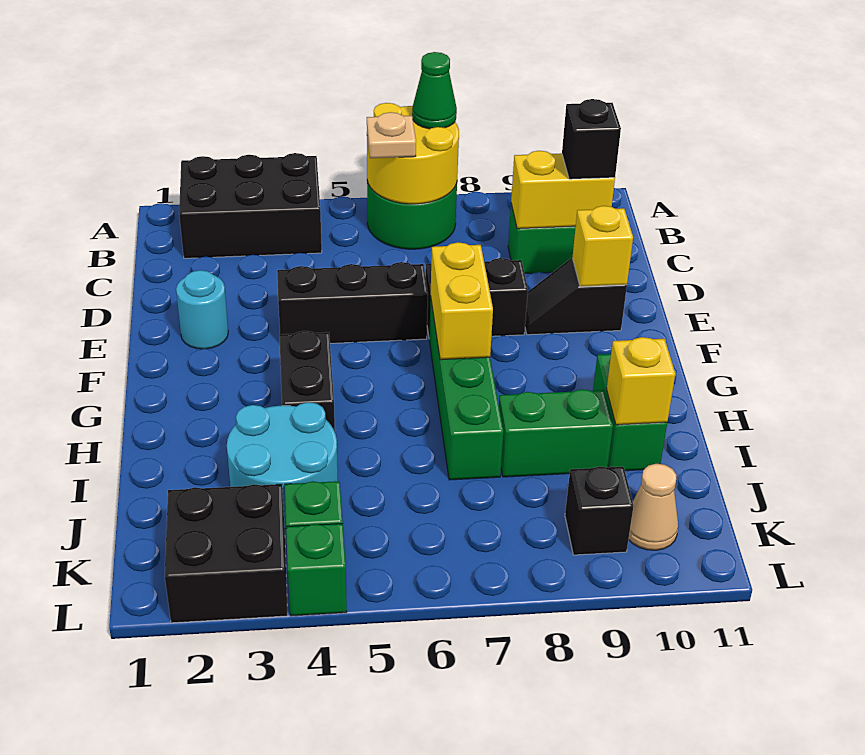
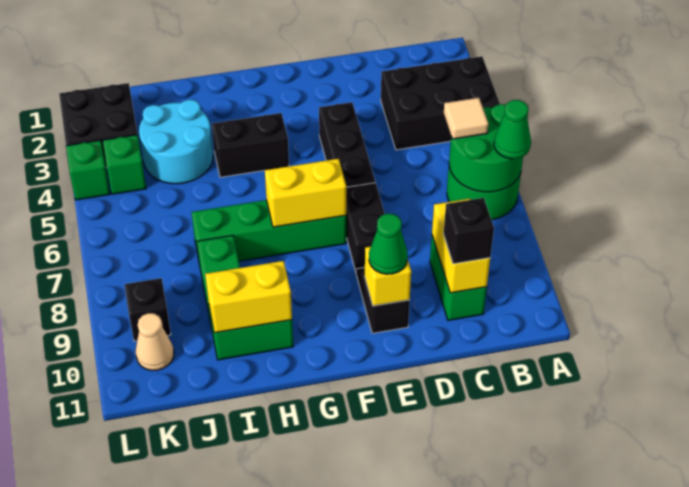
black 2x3 brick [179,153,322,258] -> black 2x3 brick turned to [381,56,500,150]
yellow 2x2 round brick [367,103,459,204] -> green 2x2 round brick [449,104,523,192]
tan 1x1 plate [367,112,416,158] -> tan 1x1 tile [444,98,489,139]
cyan 1x1 round brick [176,270,228,349] -> none
none -> green 1x1 cone [369,214,408,274]
yellow 1x1 brick [607,337,675,425] -> yellow 1x2 brick [205,261,292,333]

